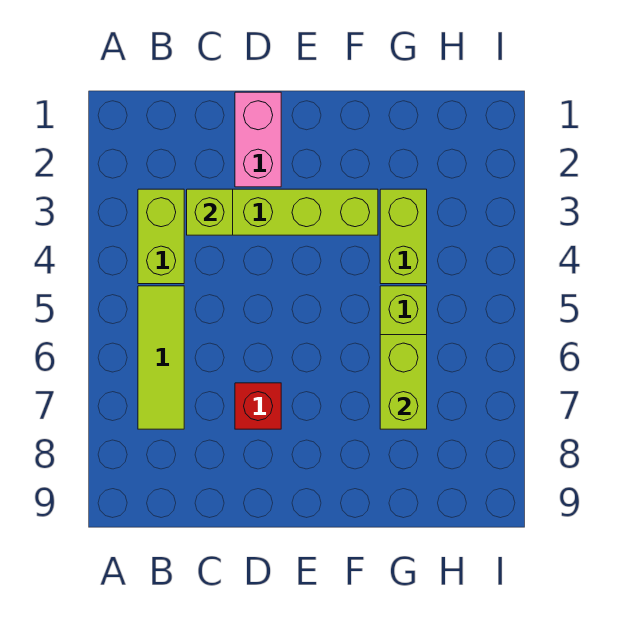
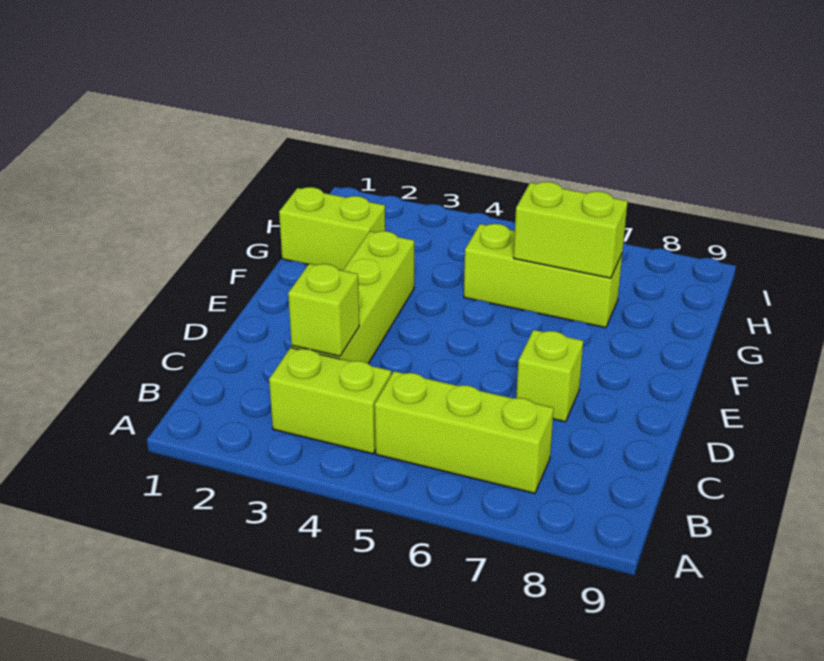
lime 1x3 tile [138,286,184,429] -> lime 1x3 brick [375,371,554,493]
pink 1x2 brick [235,92,281,187] -> none
red 1x1 brick [235,383,281,429] -> lime 1x1 brick [516,330,583,422]
lime 1x2 brick [380,189,427,284] -> lime 1x2 brick moved to [279,187,385,271]

